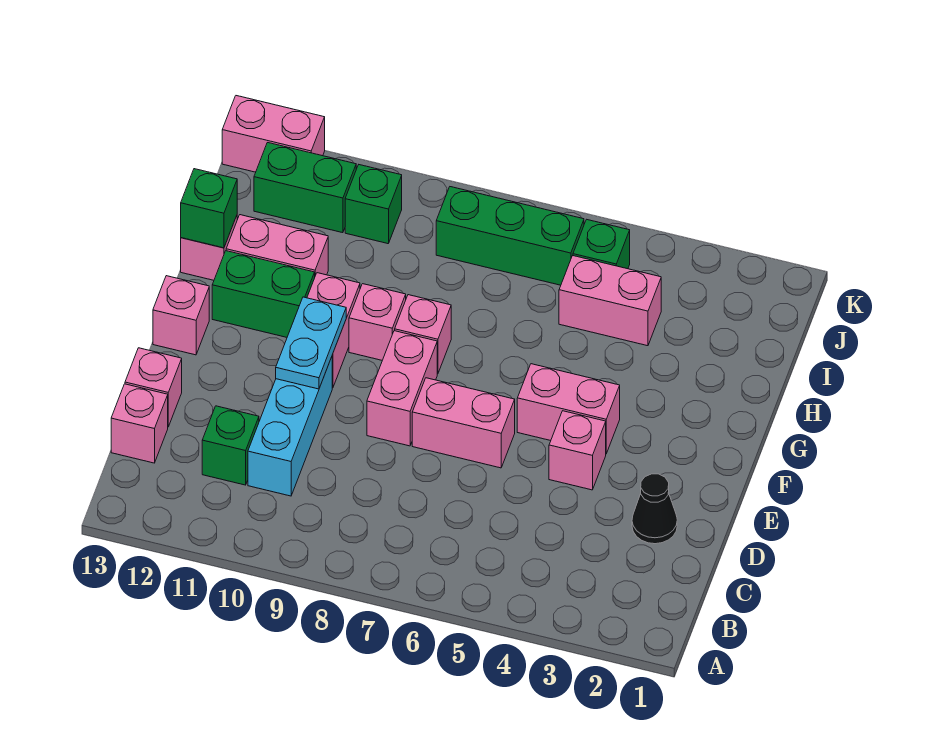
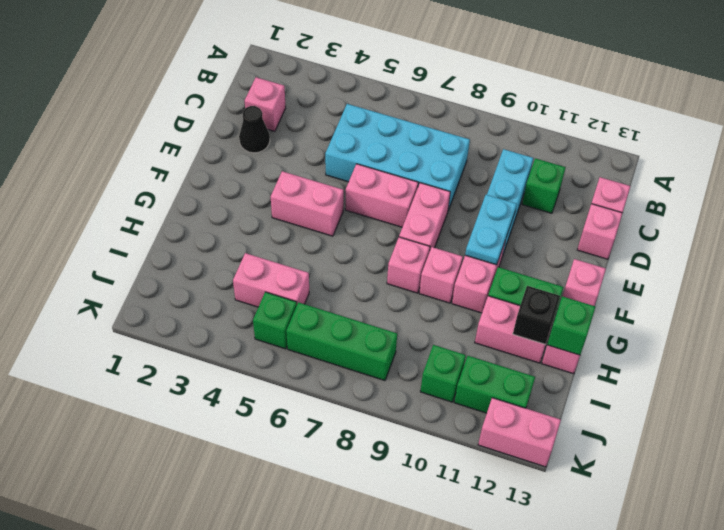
none -> cyan 2x4 brick [325,104,470,210]
pink 1x1 brick [549,411,606,490] -> pink 1x1 brick moved to [245,77,286,131]
none -> black 1x1 brick [513,286,560,344]

